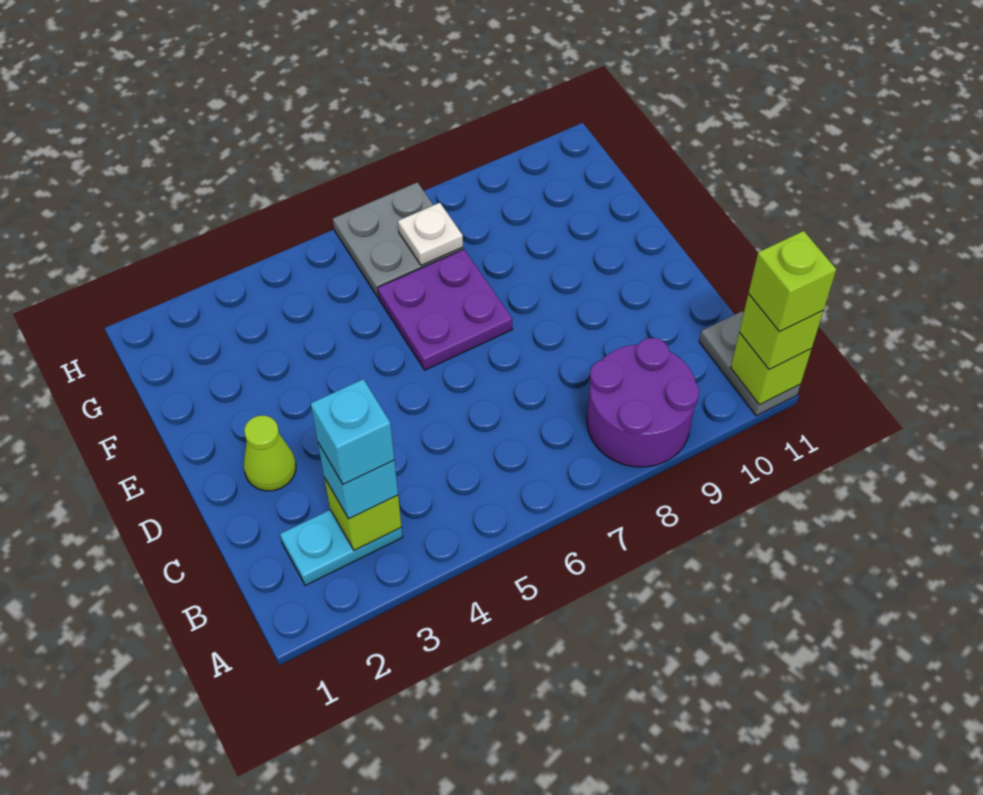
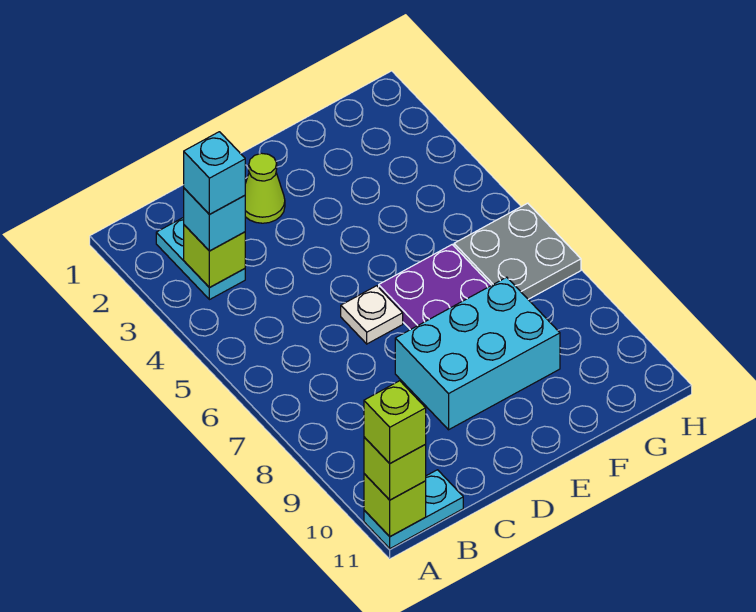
purple 2x2 round brick [587,338,699,467] -> none
grey 1x2 plate [699,311,800,416] -> cyan 1x2 plate [364,470,463,549]
none -> cyan 2x3 brick [395,277,560,430]
white 1x1 plate [398,203,463,265] -> white 1x1 plate moved to [341,286,403,344]

